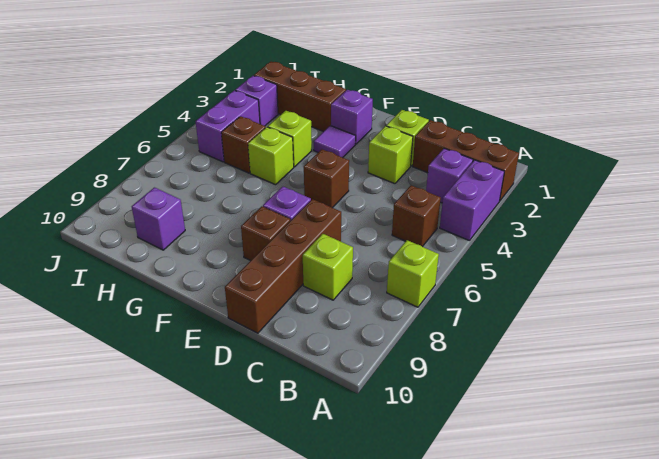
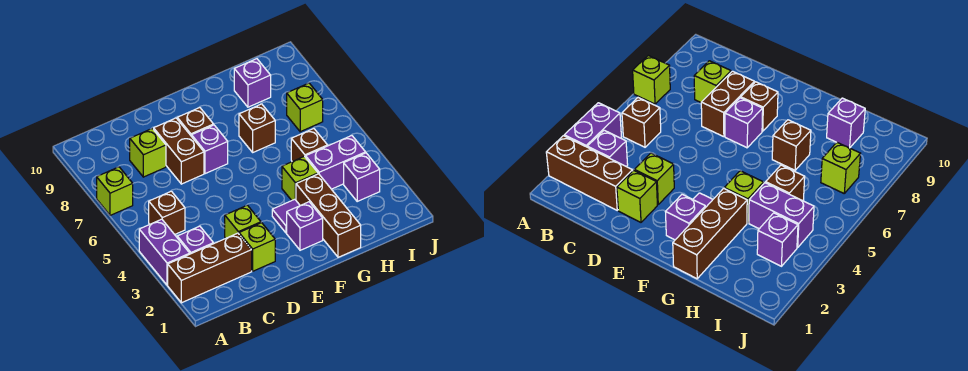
brown 1x4 brick [225,199,341,333] -> brown 1x2 brick [154,118,204,184]
brown 1x1 brick [304,149,349,208] -> brown 1x1 brick moved to [239,104,275,152]
brown 1x3 brick [254,62,346,132] -> brown 1x3 brick turned to [296,174,361,257]
lime 1x1 brick [248,127,294,185] -> lime 1x1 brick moved to [287,83,323,132]
purple 1x2 brick [195,90,260,162] -> purple 1x2 brick turned to [306,136,366,189]

